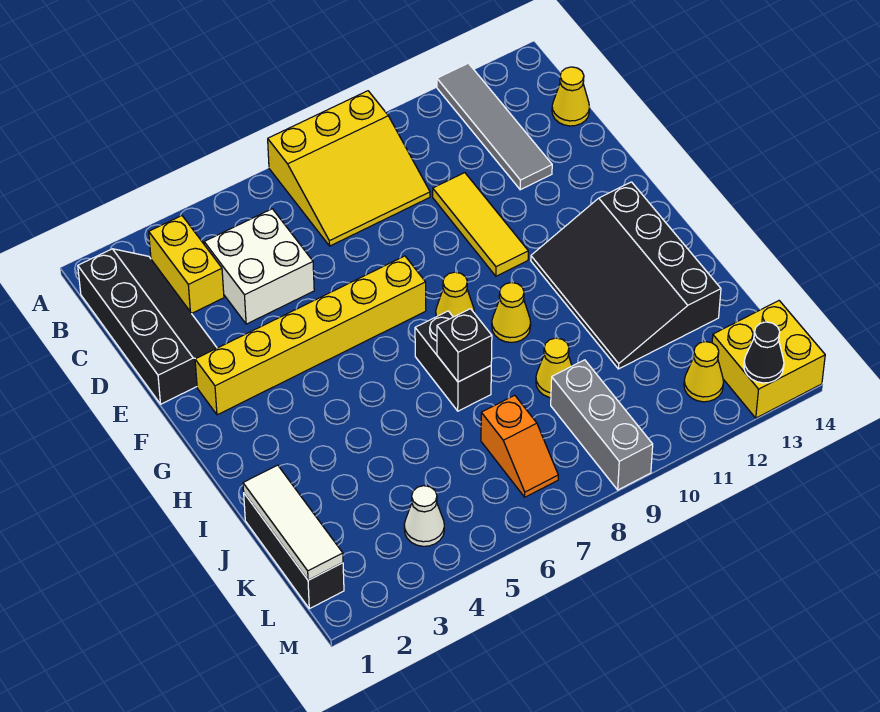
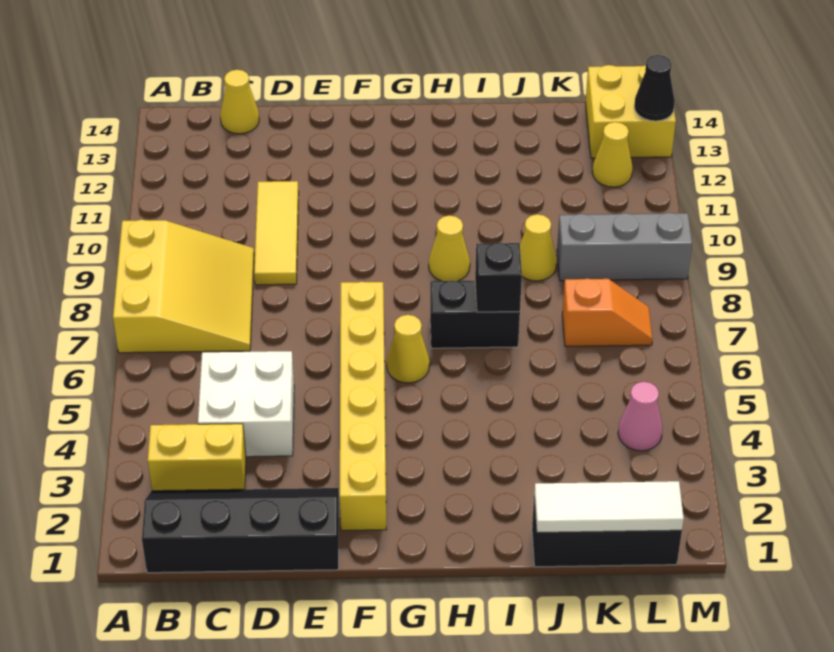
grey 1x4 tile [437,63,552,190] -> none
yellow 1x3 tile [433,173,528,276] -> yellow 1x3 tile turned to [254,181,299,285]
yellow 1x1 cone [436,272,474,317] -> yellow 1x1 cone moved to [387,315,430,383]
black 3x4 slope [531,182,721,369] -> none
white 1x1 cone [404,486,444,546] -> pink 1x1 cone [618,382,663,451]

